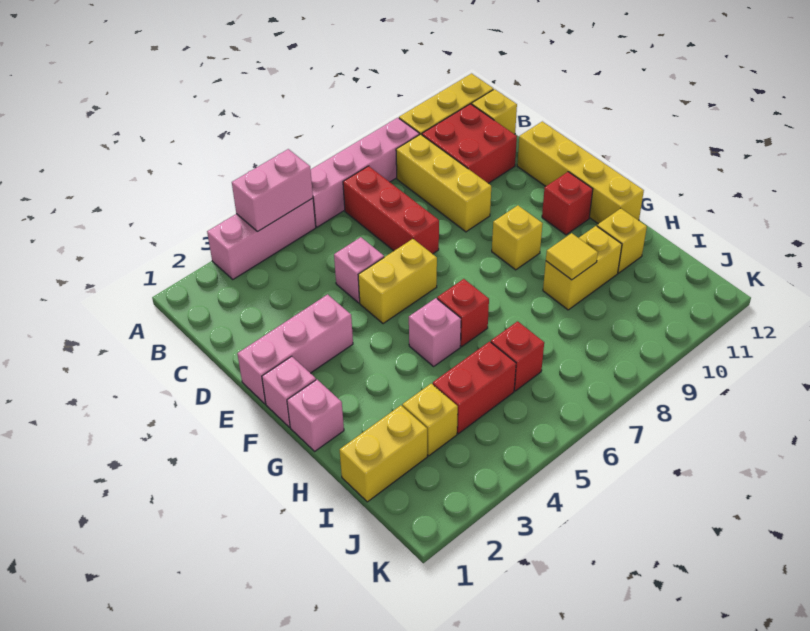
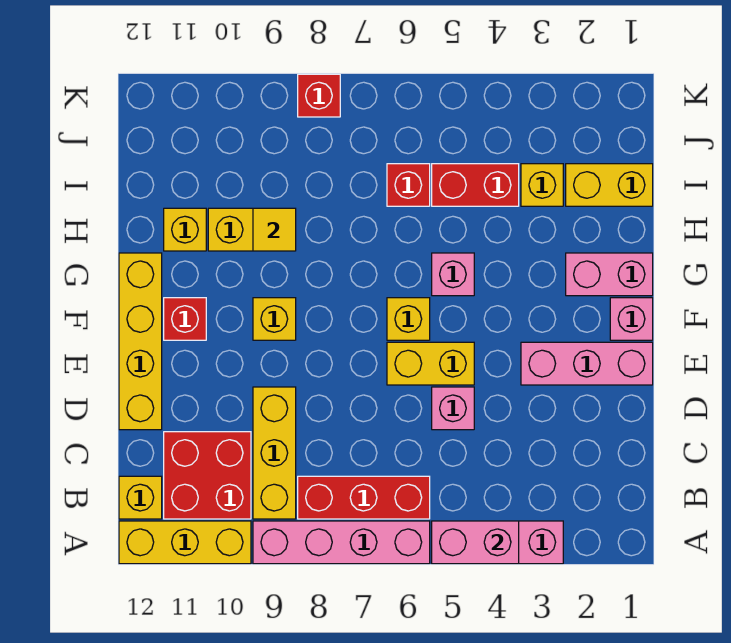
red 1x3 brick [343,166,439,254] -> red 1x3 brick turned to [298,476,430,519]
none -> yellow 1x1 brick [387,298,430,340]
pink 1x1 brick [287,380,344,451] -> pink 1x2 brick [566,253,653,296]
red 1x1 brick [437,279,489,347] -> red 1x1 brick moved to [298,74,340,117]

